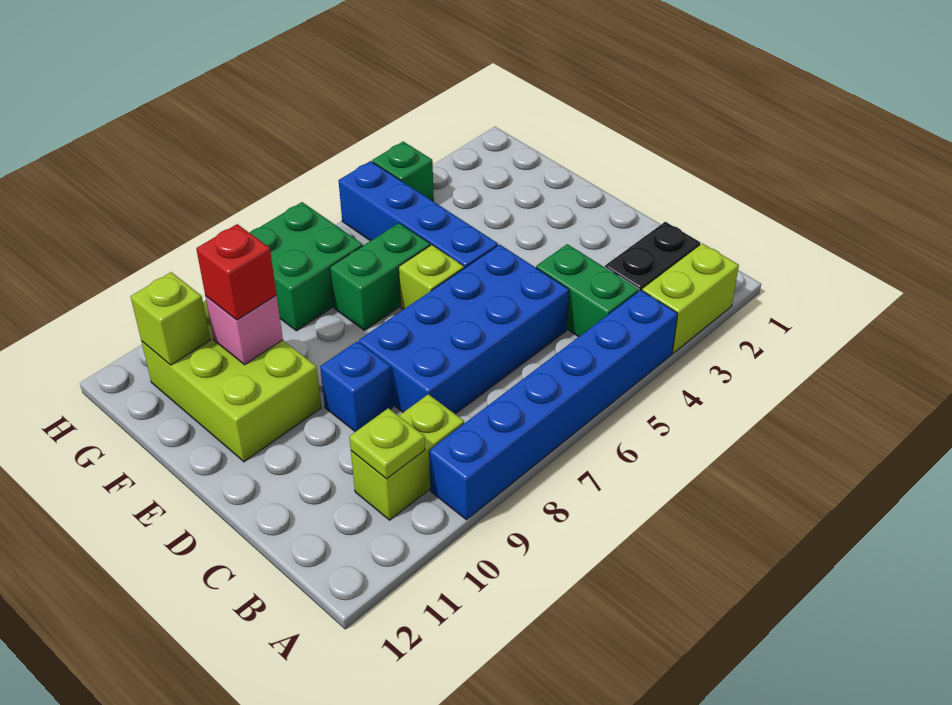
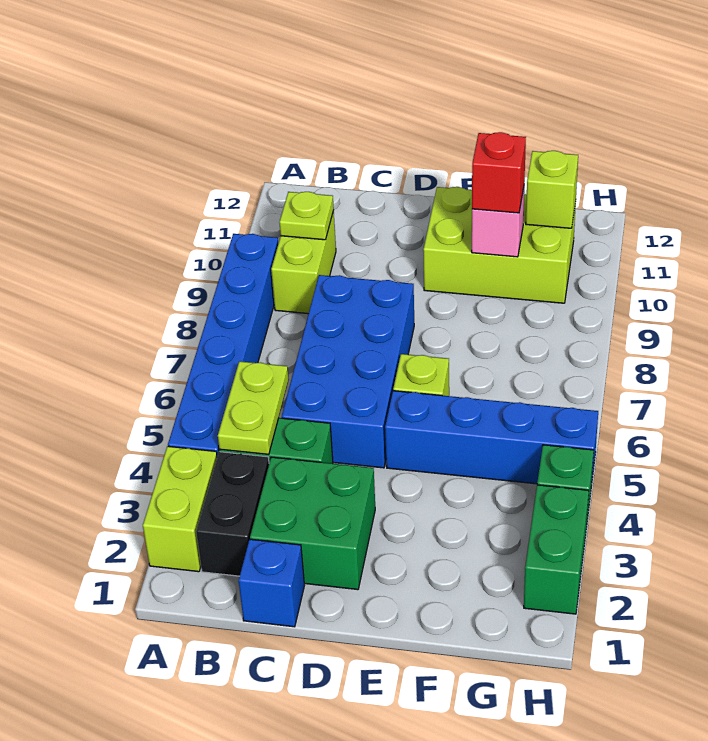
none -> lime 1x2 plate [218,361,289,454]
blue 1x1 brick [320,341,393,432] -> blue 1x1 brick moved to [239,539,304,627]
green 1x2 brick [330,223,430,330] -> green 1x2 brick moved to [524,485,589,614]
green 2x2 brick [250,202,363,331] -> green 2x2 brick moved to [250,457,375,590]

